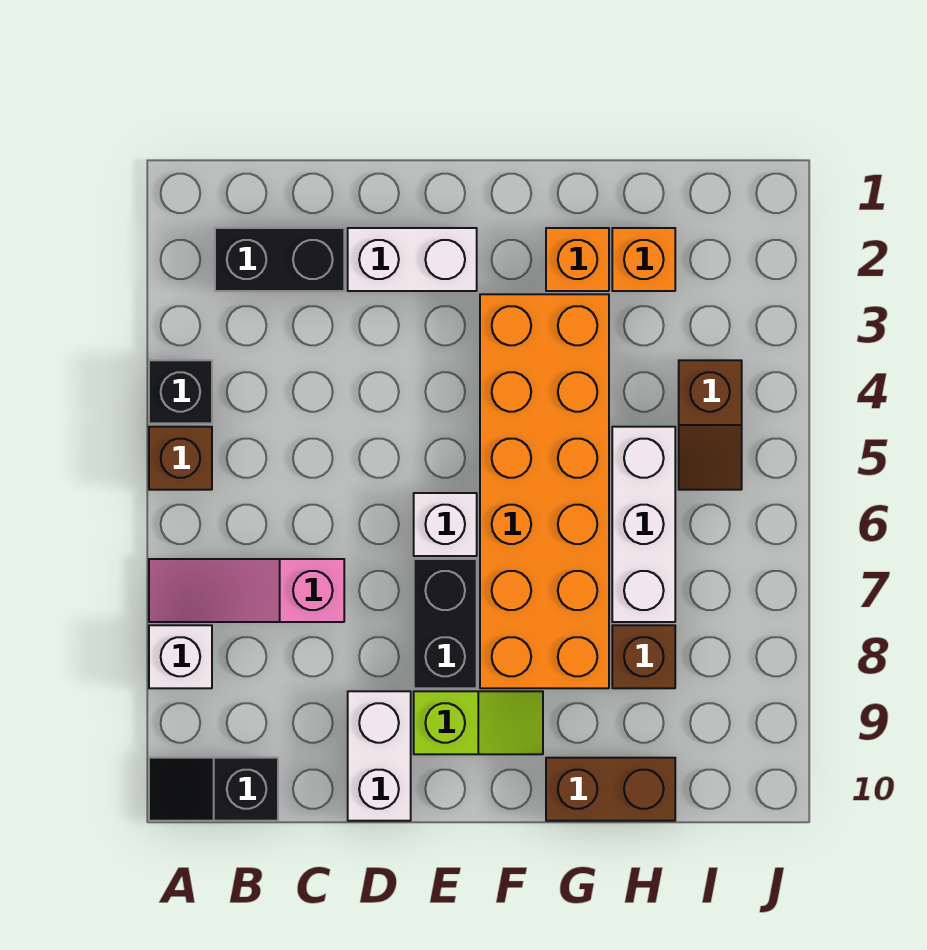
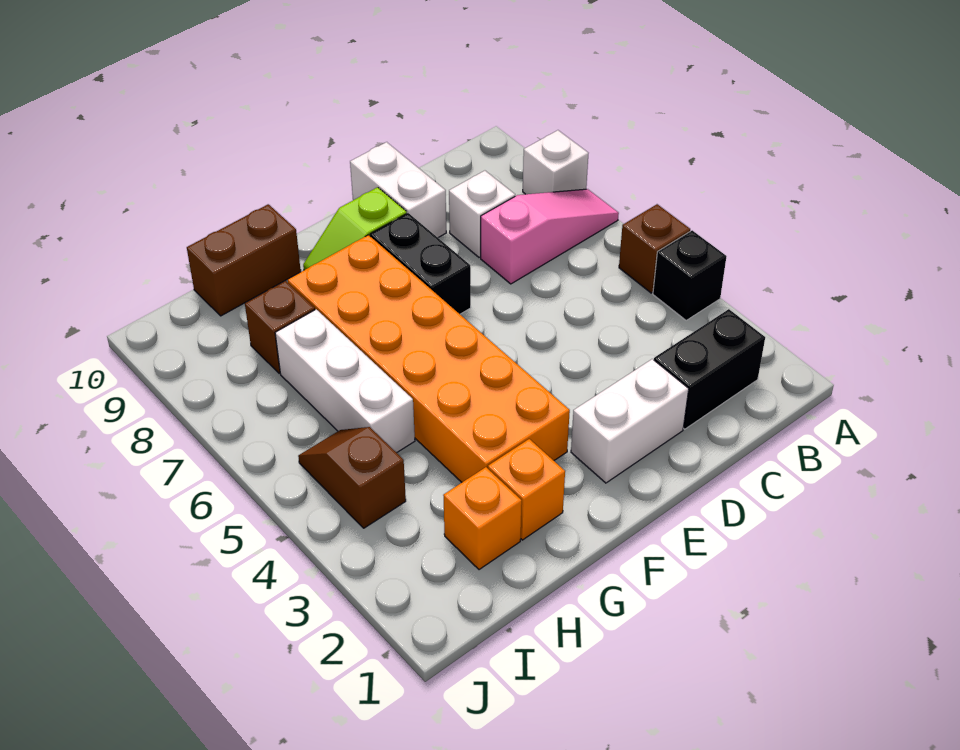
black 1x2 slope [149,758,278,821] -> none
white 1x1 brick [414,493,477,556] -> white 1x1 brick moved to [449,171,515,257]

